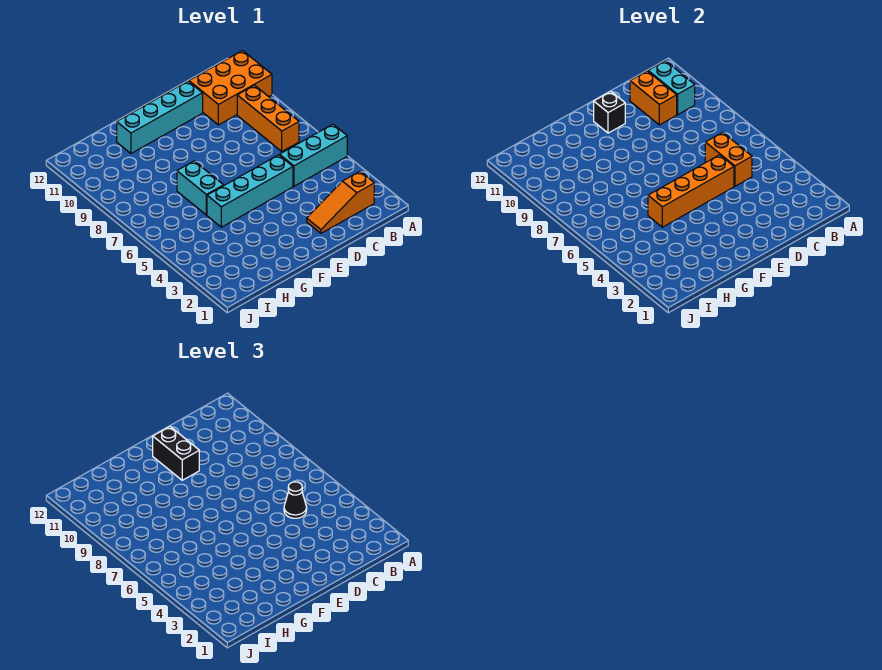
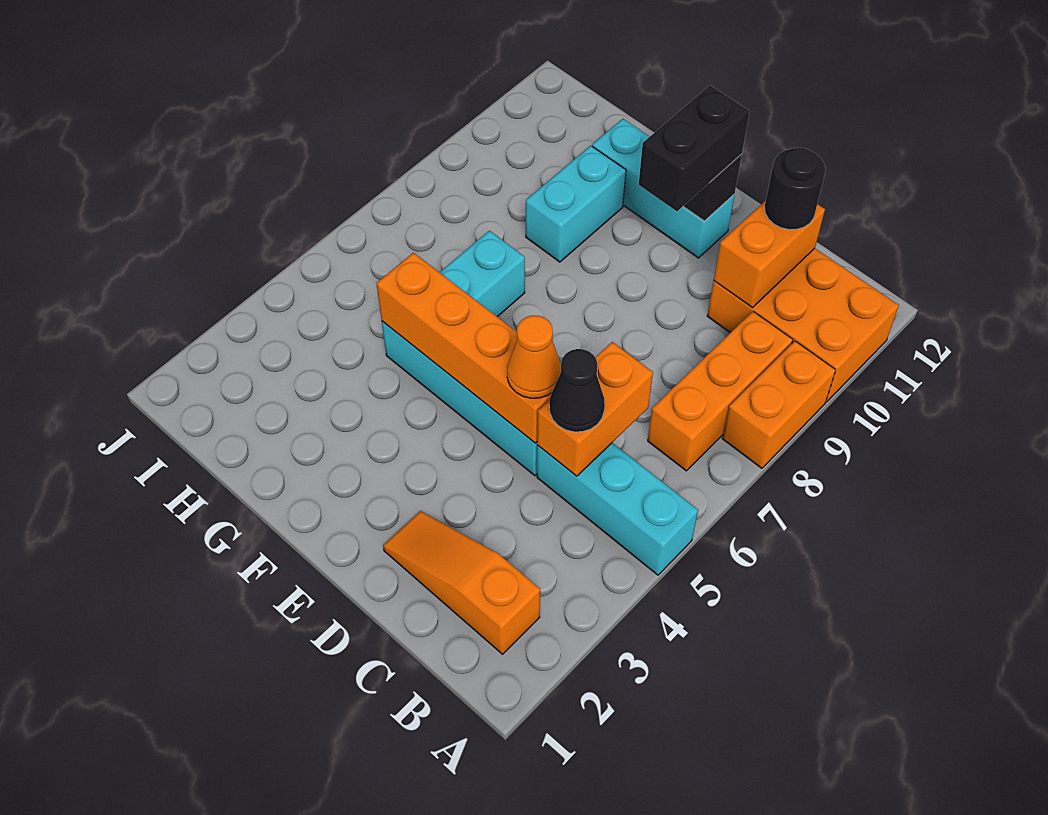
none -> orange 1x2 brick [722,341,836,468]
cyan 1x2 brick [648,61,695,115] -> cyan 1x2 brick moved to [526,146,626,262]
none -> black 1x1 round brick [764,148,826,230]
none -> orange 1x1 cone [507,315,561,398]
cyan 1x4 brick [117,81,203,153] -> cyan 1x3 brick [592,119,735,258]

